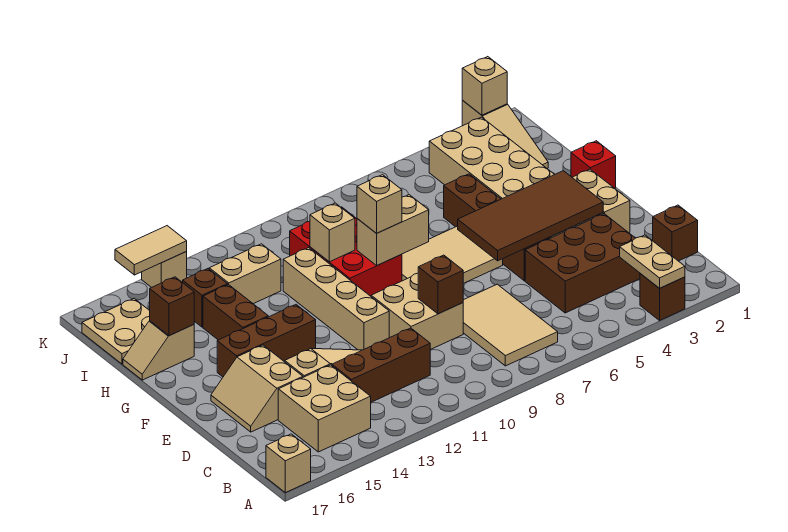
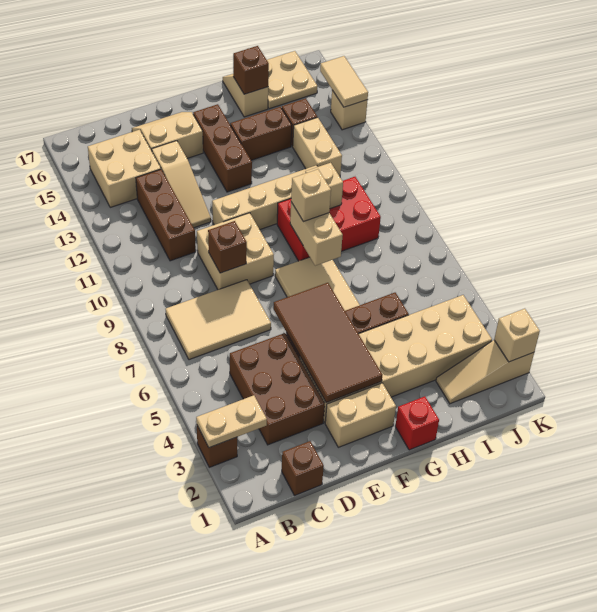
tan 1x1 brick [266,434,311,493] -> none

